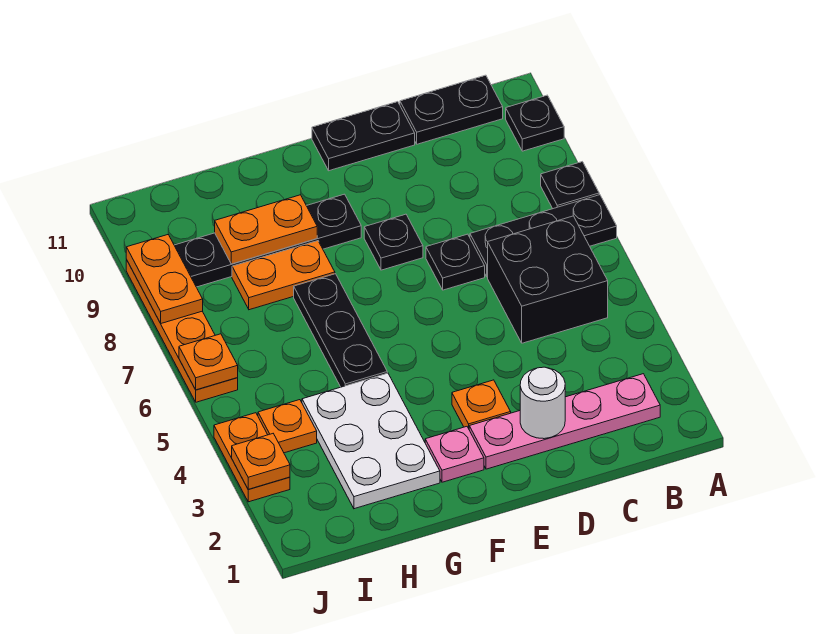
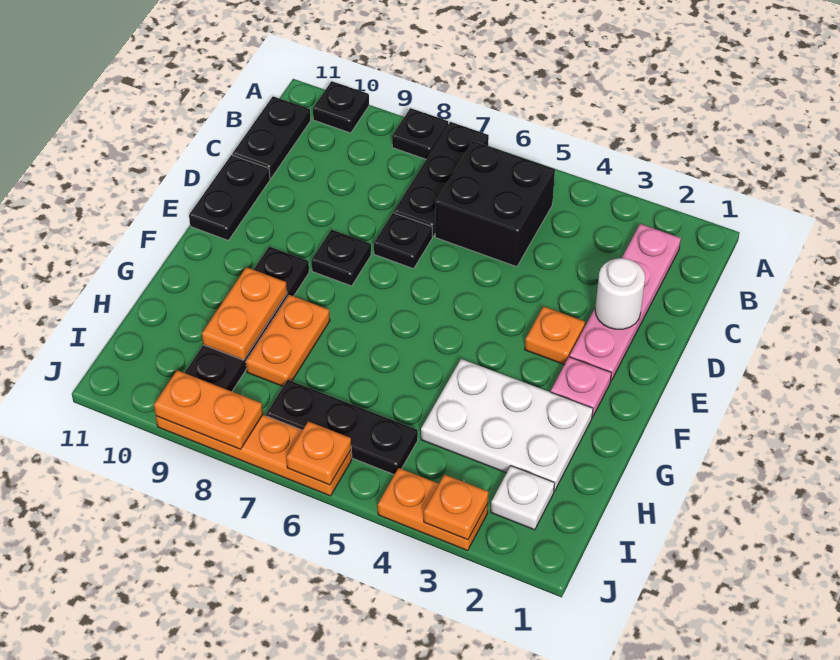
black 1x3 plate [294,274,387,387] -> black 1x3 plate moved to [266,380,418,475]
none -> white 1x1 plate [491,466,555,530]
orange 1x1 plate [258,400,317,453] -> none

